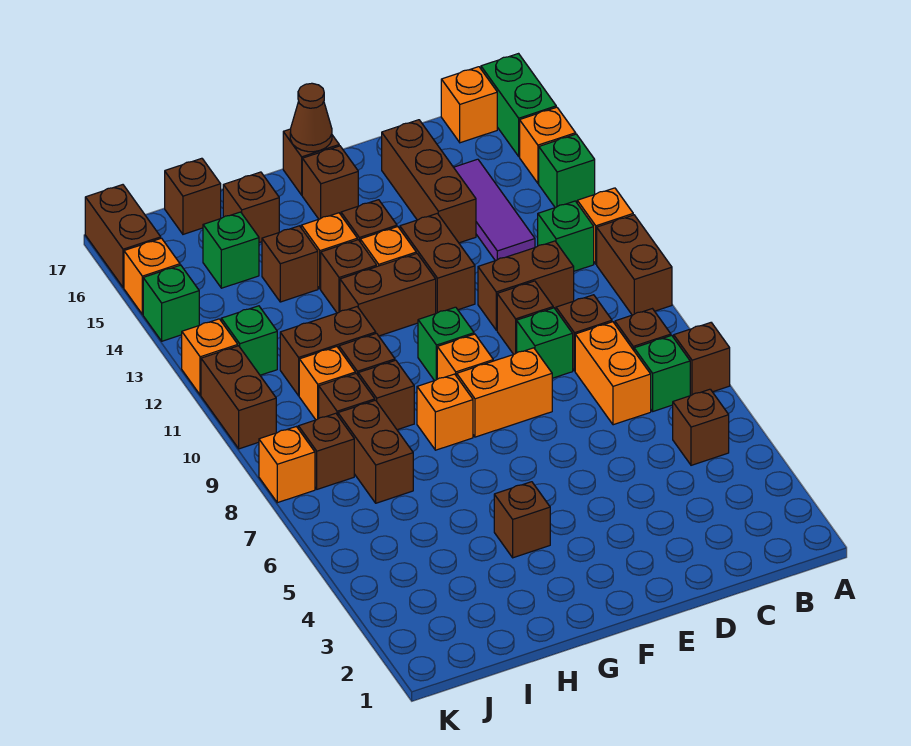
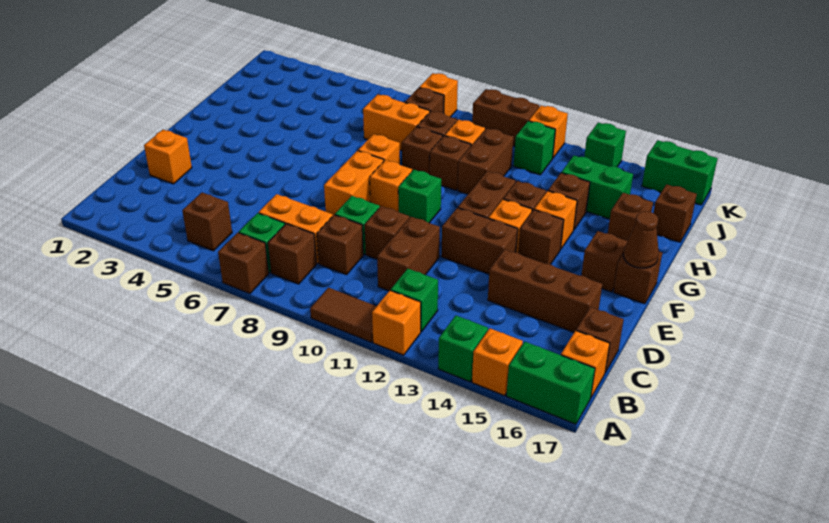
brown 1x2 brick [597,215,672,315] -> brown 1x2 tile [310,288,377,342]
purple 1x3 tile [454,159,535,261] -> none
brown 1x1 brick [494,482,550,558] -> brown 1x1 brick moved to [576,307,624,373]
brown 1x2 brick [338,400,413,503] -> orange 1x2 brick [363,94,430,151]
green 1x1 brick [203,212,259,288] -> green 1x2 brick [561,156,633,219]
orange 1x1 brick [124,238,180,314] -> orange 1x1 brick moved to [144,130,192,184]
brown 1x2 brick [85,185,161,288] -> green 1x2 brick [642,140,718,205]

